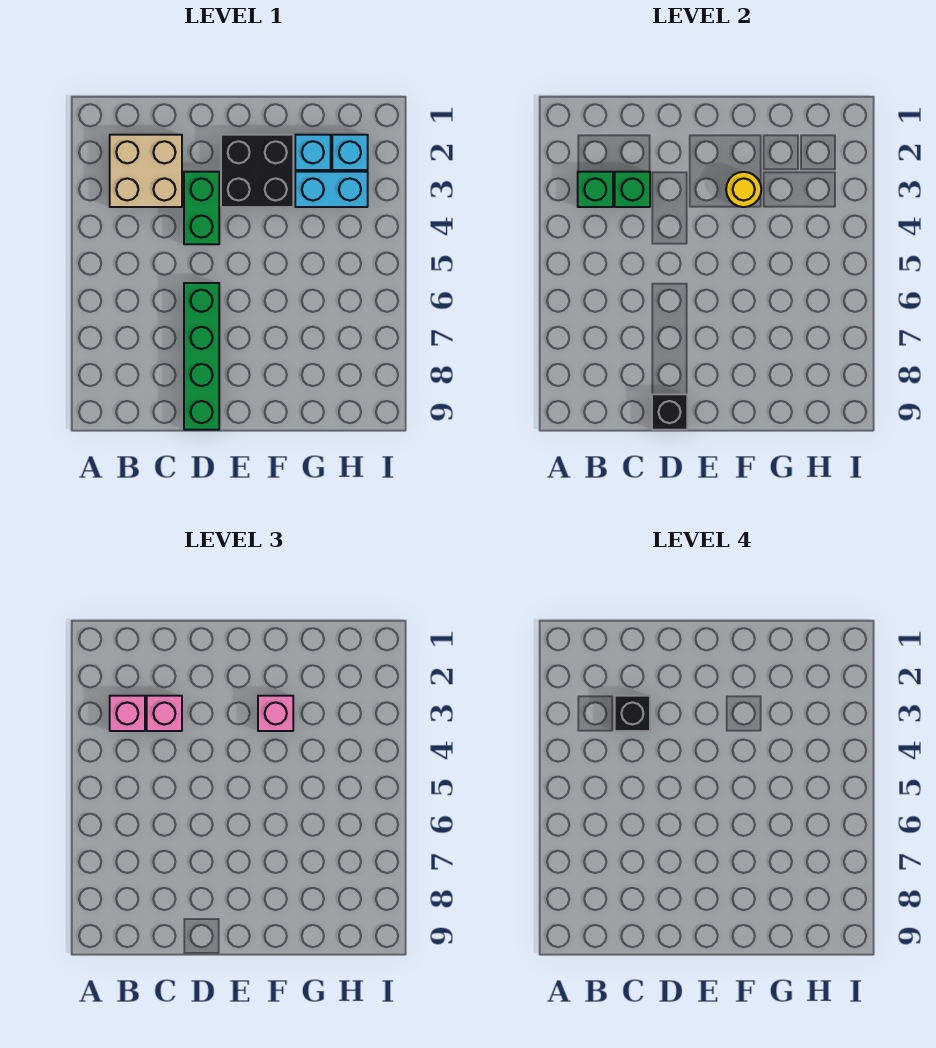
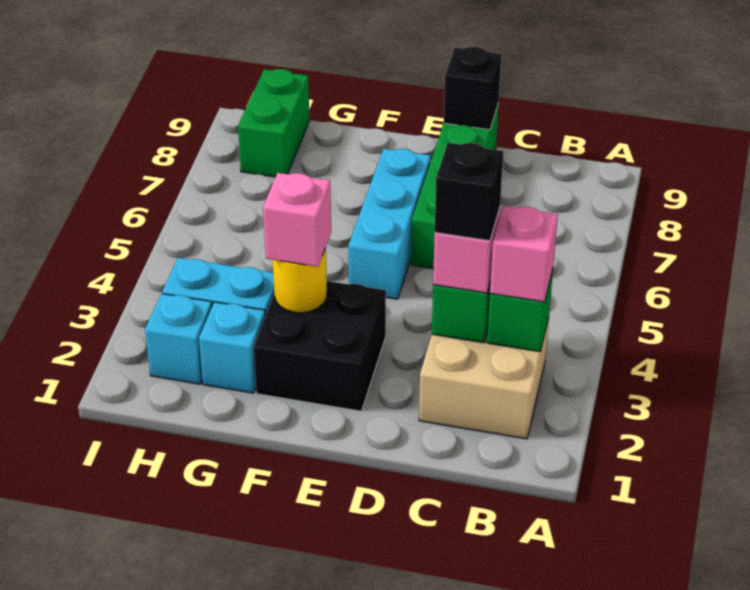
green 1x2 brick [184,172,219,244] -> green 1x2 brick moved to [238,69,310,177]
none -> cyan 1x3 brick [348,149,431,299]

